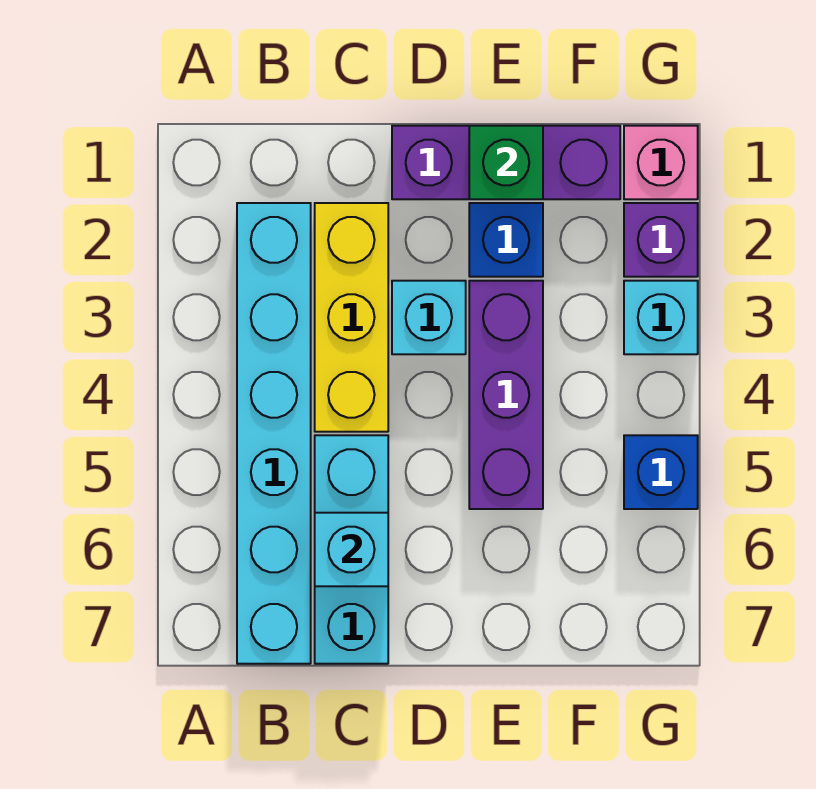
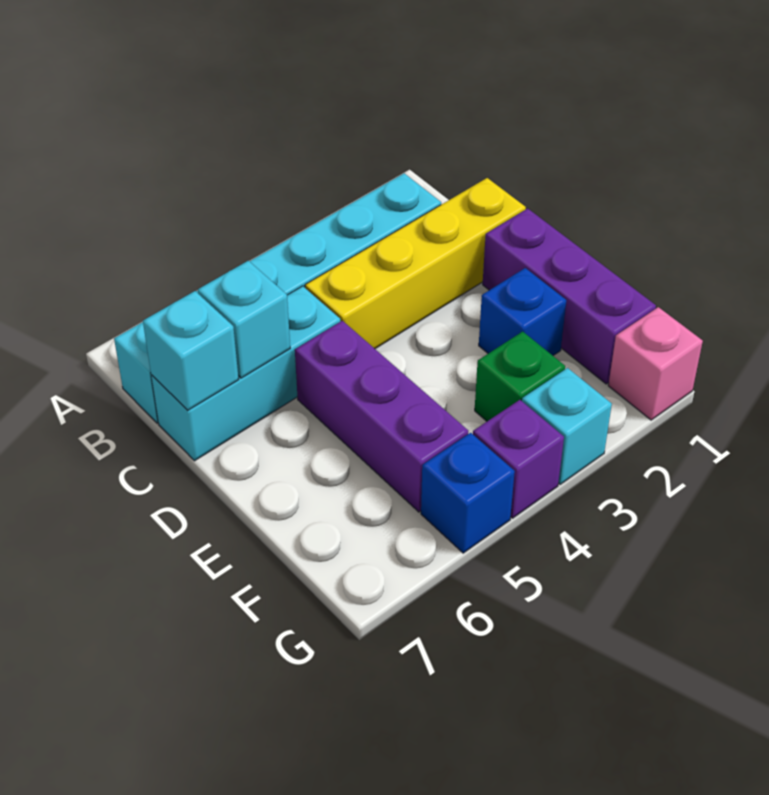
yellow 1x3 brick [315,203,388,432] -> yellow 1x4 brick [305,178,526,349]
cyan 1x1 brick [392,281,466,354] -> cyan 1x1 brick moved to [143,291,239,410]
green 1x1 brick [469,126,543,199] -> green 1x1 brick moved to [475,332,565,421]
purple 1x3 brick [469,281,543,509] -> purple 1x3 brick turned to [295,321,468,512]
purple 1x1 brick [624,203,698,277] -> purple 1x1 brick moved to [473,400,564,518]

